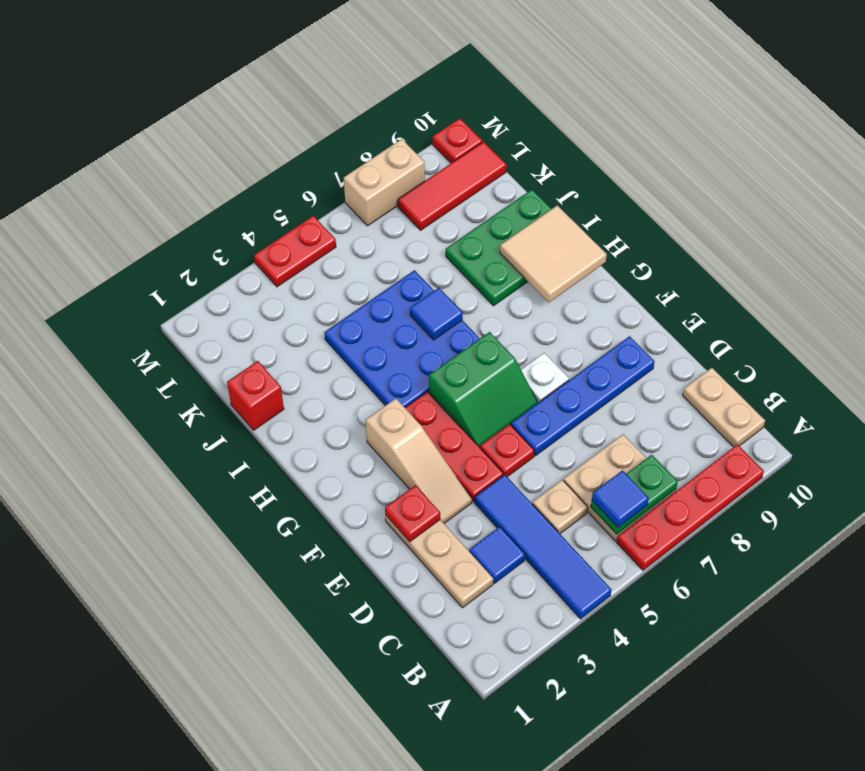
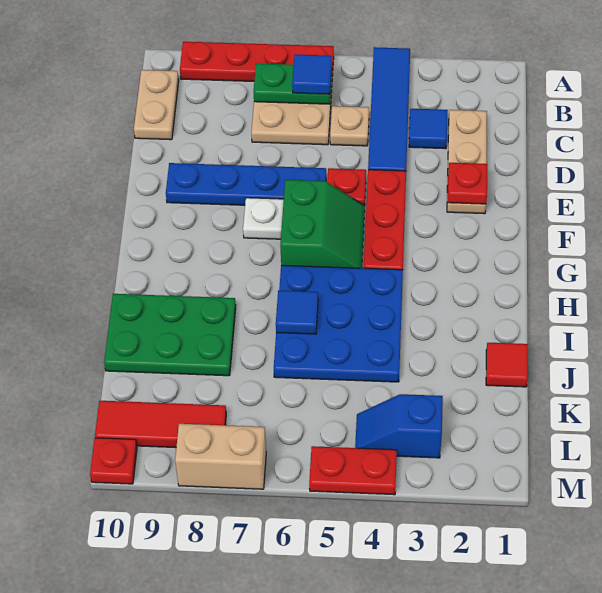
tan 1x3 slope [366,399,472,523] -> none
green 2x2 slope [429,332,538,447] -> green 2x2 slope turned to [280,180,365,268]
tan 2x2 tile [500,205,607,302] -> none
red 1x1 brick [227,361,284,430] -> red 1x1 tile [486,343,528,387]
none -> blue 1x2 slope [355,394,443,458]

